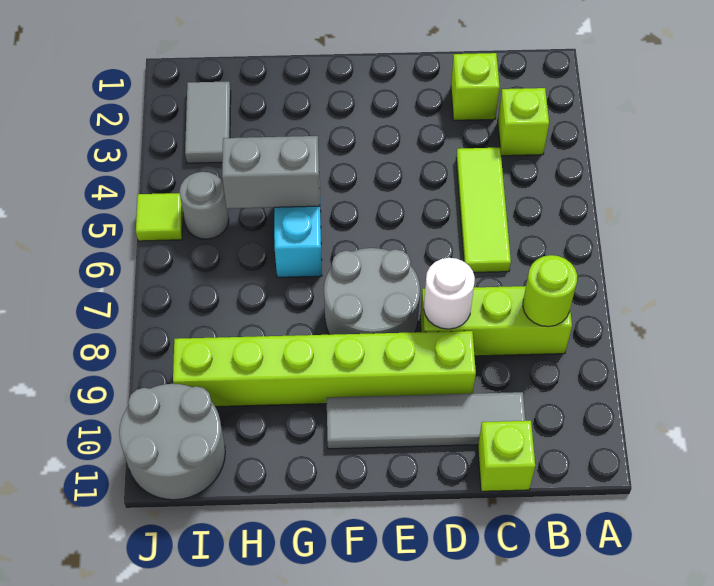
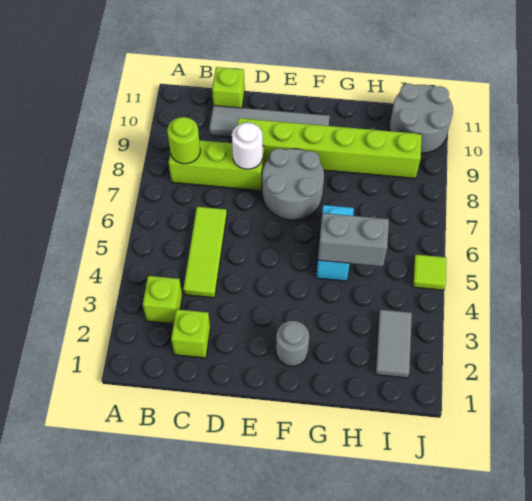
grey 1x1 round brick [180,172,229,239] -> grey 1x1 round brick moved to [276,321,309,366]

